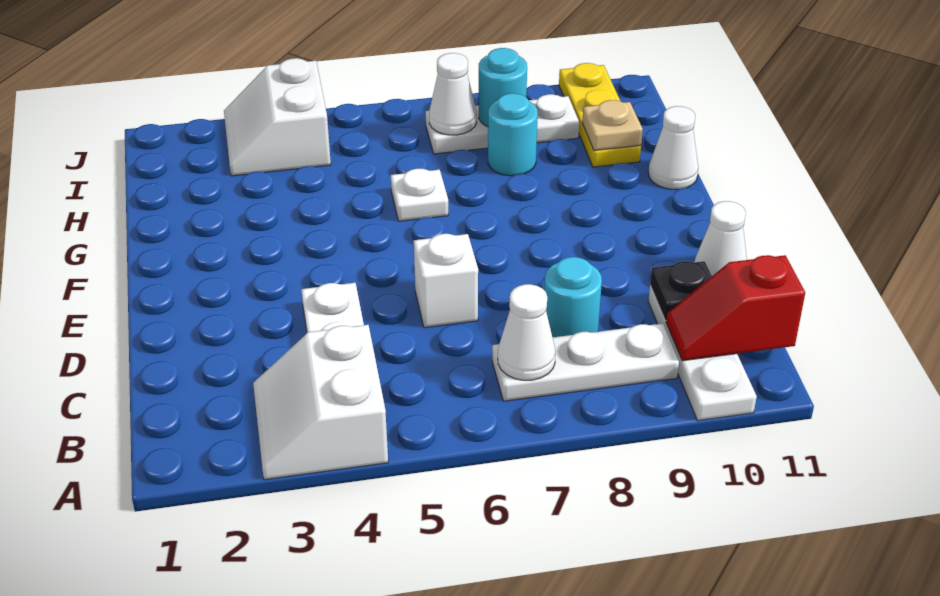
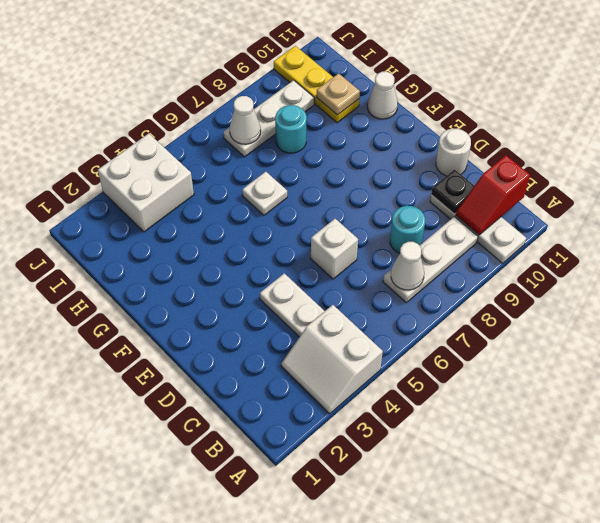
white 1x1 cone [694,201,747,276] -> white 1x1 round brick [436,129,471,176]
white 2x2 slope [224,58,331,176] -> white 2x2 brick [98,134,194,232]
cyan 1x1 round brick [479,48,527,127] -> none

